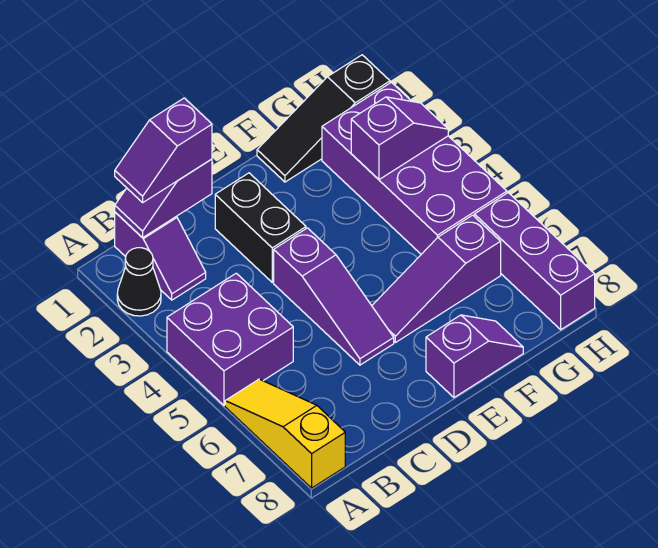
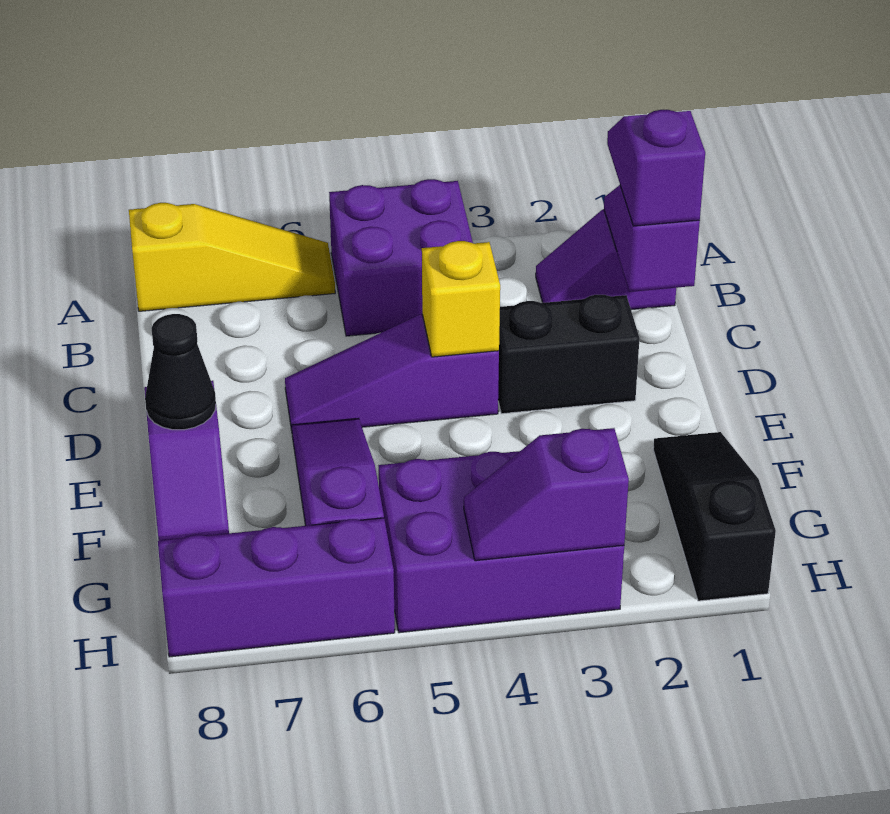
black 1x1 cone [117,248,161,316] -> black 1x1 cone moved to [145,314,216,430]
none -> yellow 1x1 brick [422,241,500,357]
purple 2x4 brick [322,82,507,254] -> purple 2x3 brick [379,451,624,633]
purple 1x2 slope [351,97,448,180] -> purple 1x2 slope turned to [464,428,629,561]

